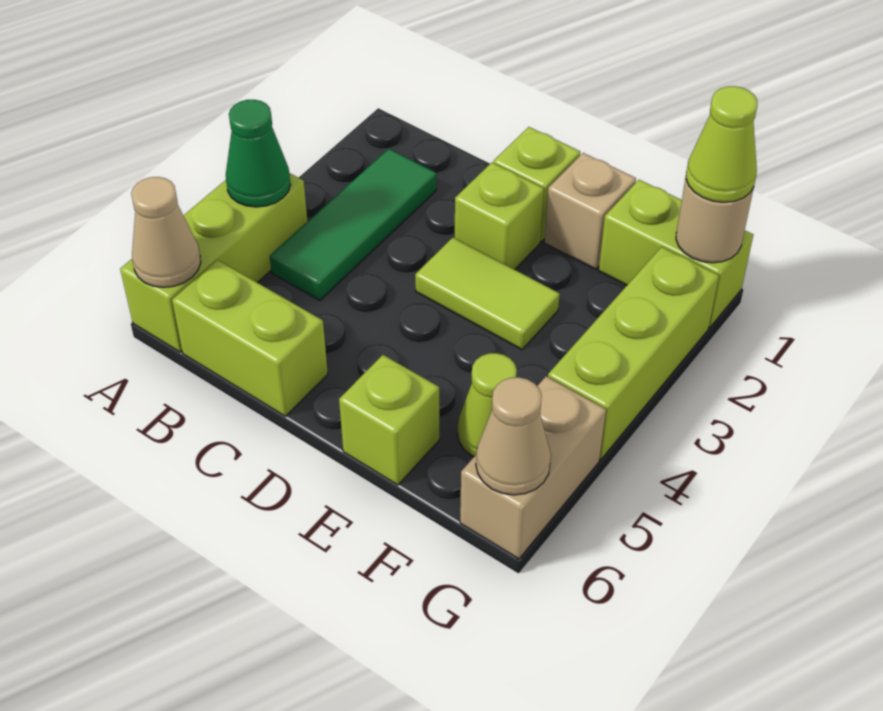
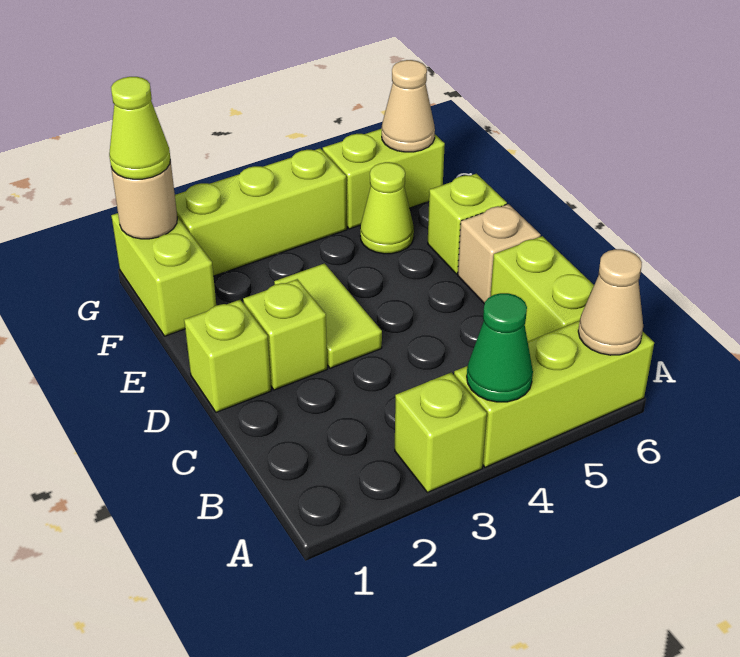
none -> lime 1x1 brick [395,372,487,493]
green 1x3 tile [270,149,436,300] -> none
tan 1x1 brick [544,153,636,269] -> tan 1x1 brick moved to [458,204,541,304]
tan 1x2 brick [460,376,606,559] -> lime 1x2 brick [323,129,445,229]

